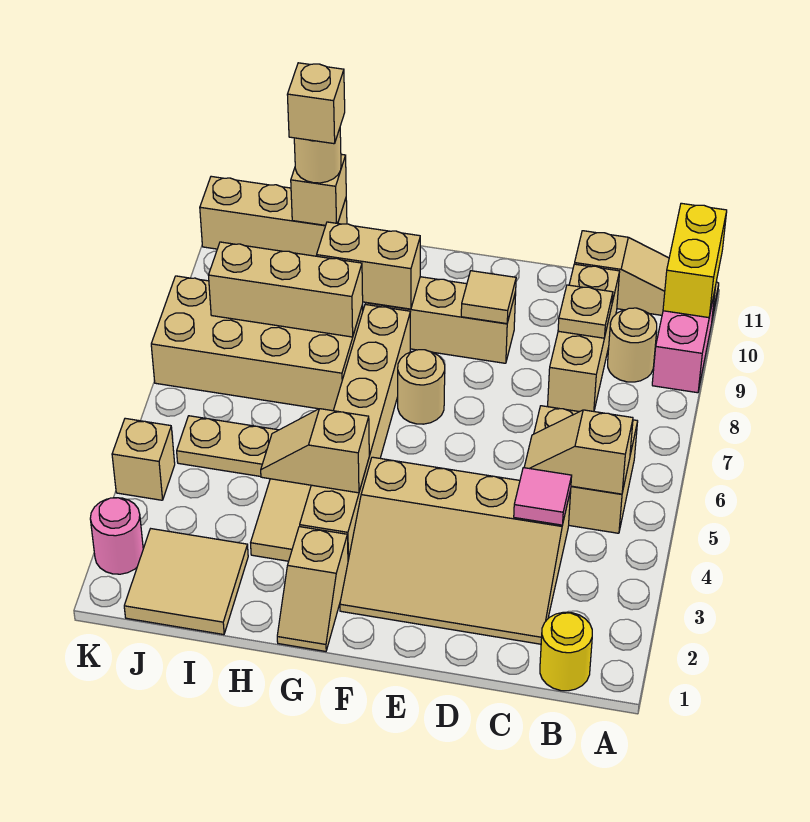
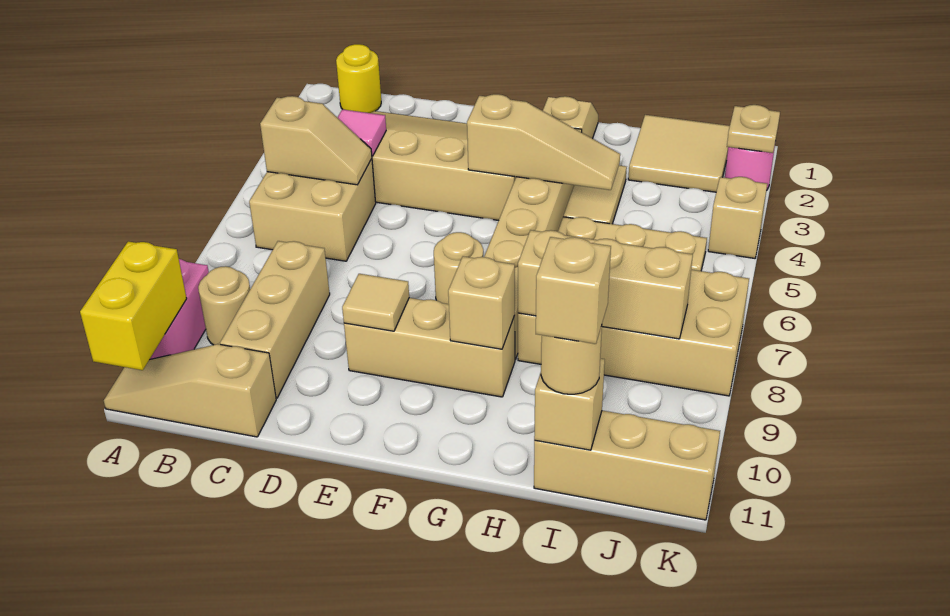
tan 1x1 plate [558,285,613,338] -> tan 1x1 plate moved to [727,105,780,153]
tan 1x2 slope [261,409,369,493] -> tan 1x3 slope [467,94,620,190]
tan 1x2 brick [317,222,420,309] -> tan 1x1 brick [448,256,515,349]

